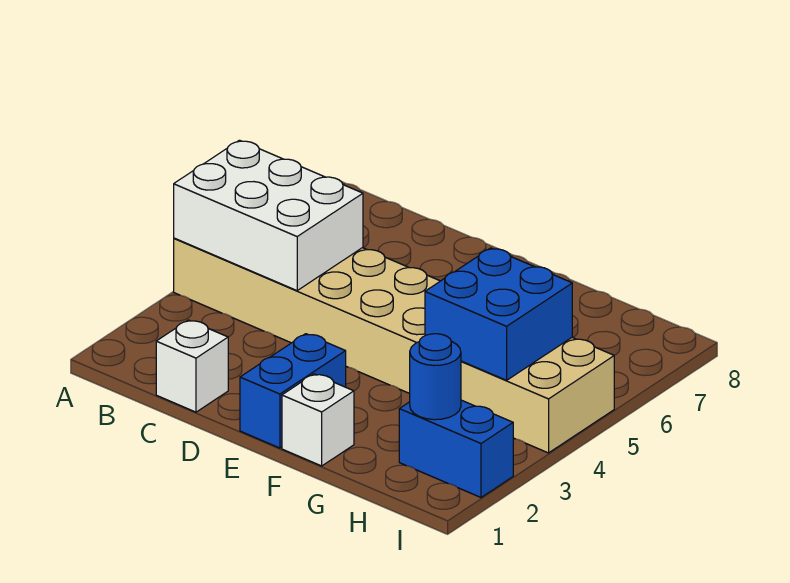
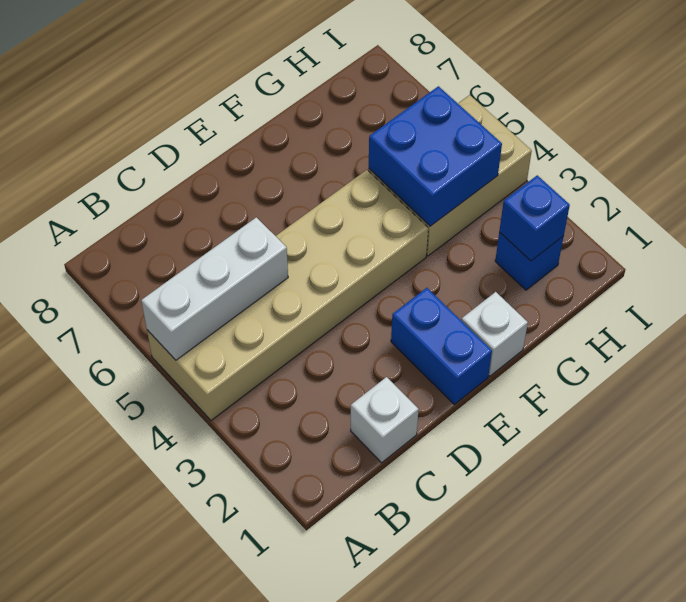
white 2x3 brick [174,140,363,291] -> white 1x3 brick [141,217,288,360]
blue 1x2 brick [399,400,513,497] -> blue 1x1 brick [495,232,564,290]
blue 1x1 round brick [410,334,461,420] -> blue 1x1 brick [499,175,570,261]

